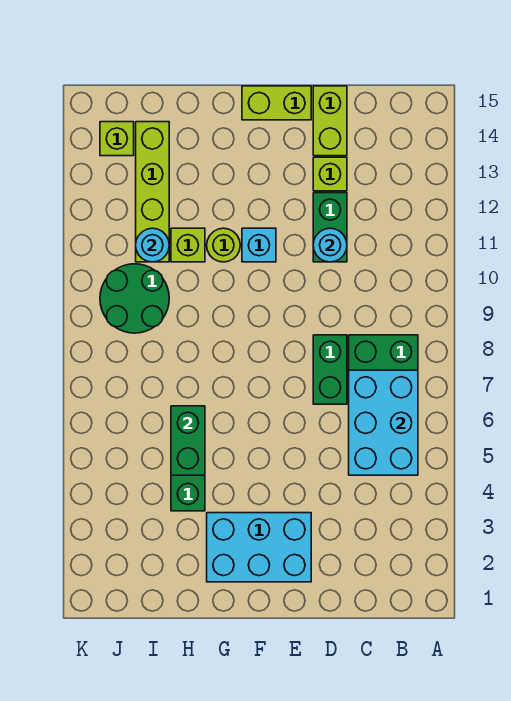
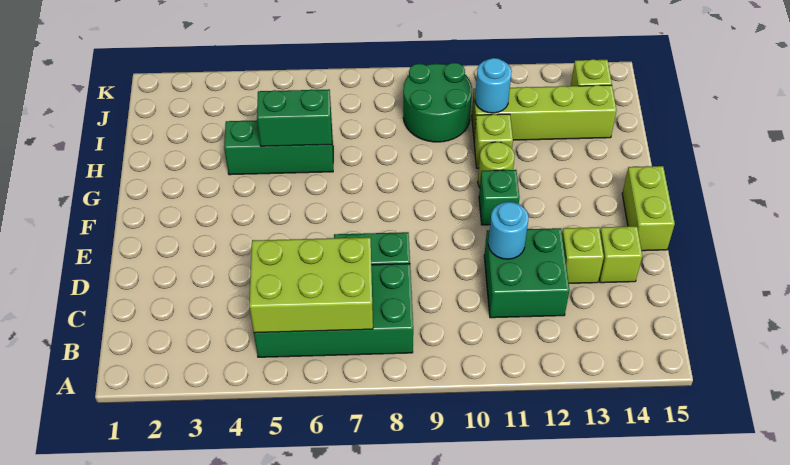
cyan 2x3 brick [349,370,418,475] -> lime 2x3 brick [249,237,373,333]
green 1x2 brick [313,193,347,262] -> green 2x2 brick [484,228,569,318]
lime 1x2 brick [313,86,347,156] -> lime 1x1 brick [599,226,642,283]
cyan 2x3 brick [207,513,311,582] -> none
cyan 1x1 brick [242,228,276,262] -> green 1x1 brick [479,170,520,225]

